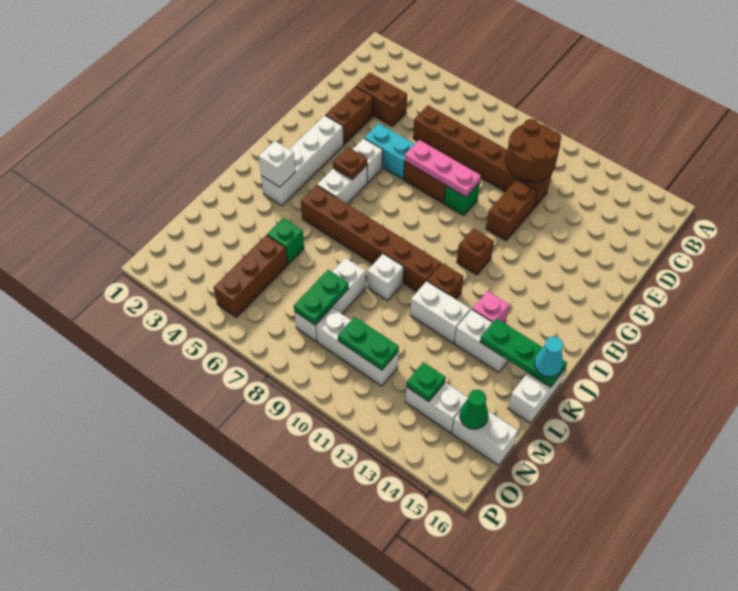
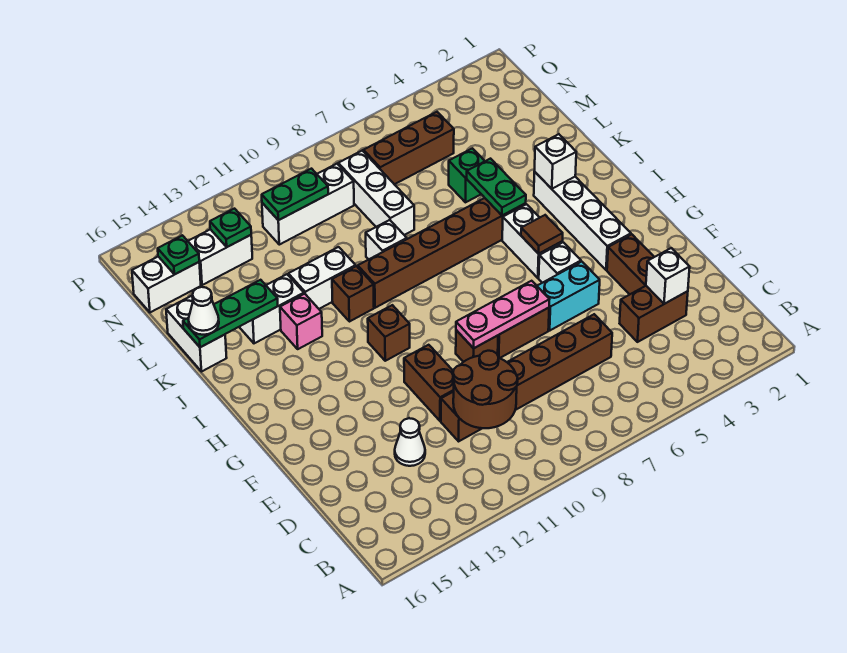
none -> white 1x1 brick [646,248,690,304]
none -> white 1x1 cone [395,418,425,466]
green 1x1 brick [444,182,480,216] -> brown 1x1 brick [456,330,498,362]
brown 1x1 plate [333,147,367,180] -> brown 1x1 tile [521,215,563,254]
cyan 1x1 cone [534,337,563,377] -> white 1x1 cone [188,287,219,335]
brown 1x3 brick [214,235,288,317] -> brown 1x3 brick turned to [364,112,454,184]
green 1x2 plate [294,270,349,325] -> green 1x2 plate moved to [467,159,526,215]
green 1x1 cone [460,390,488,429] -> green 1x1 plate [158,235,199,275]

